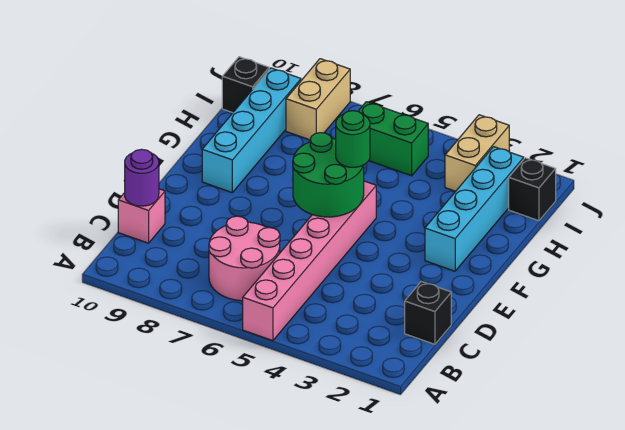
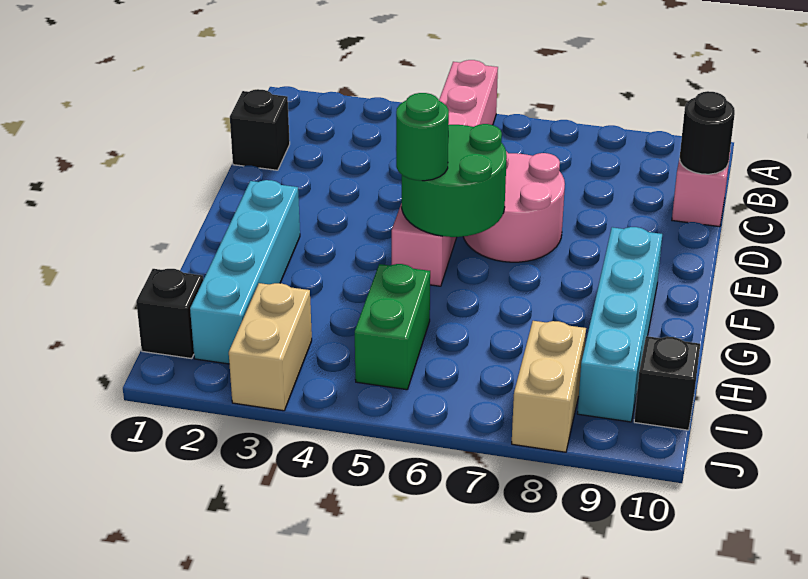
pink 2x2 round brick [209,216,280,301] -> pink 2x2 round brick moved to [463,151,565,262]
purple 1x1 round brick [125,149,159,206] -> black 1x1 round brick [680,91,735,174]
green 1x2 brick [358,102,428,176] -> green 1x2 brick turned to [355,264,430,390]

